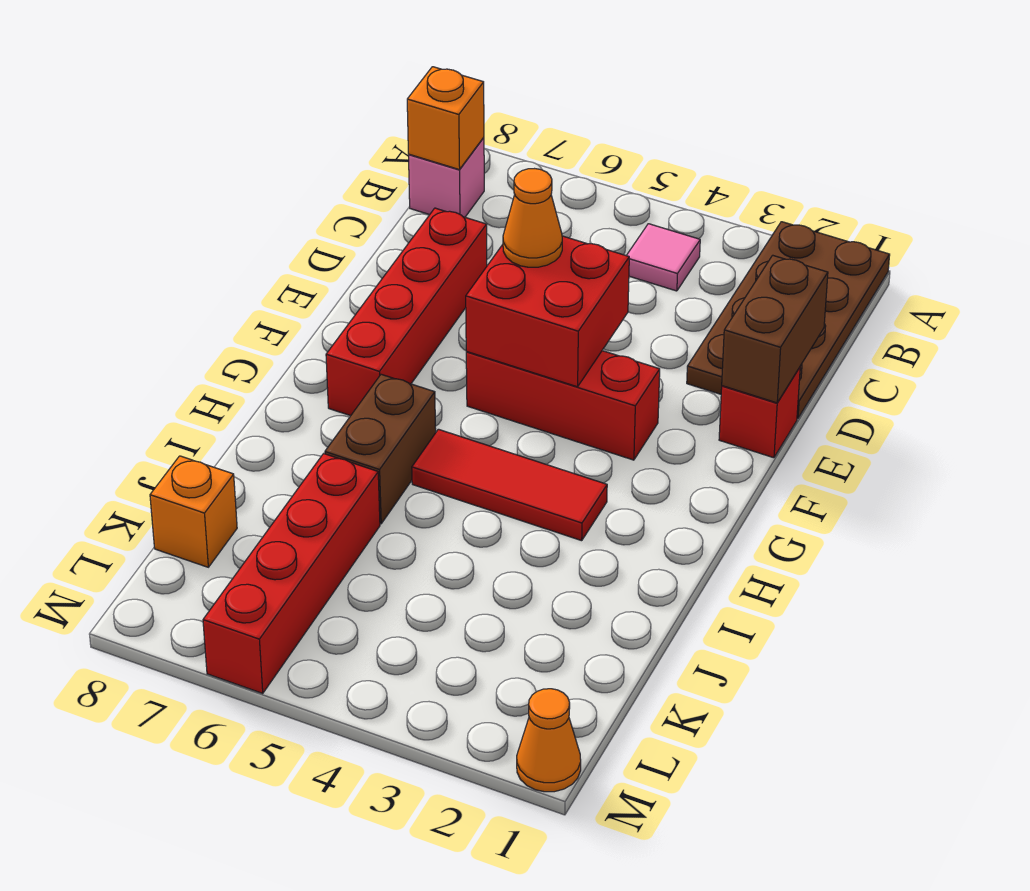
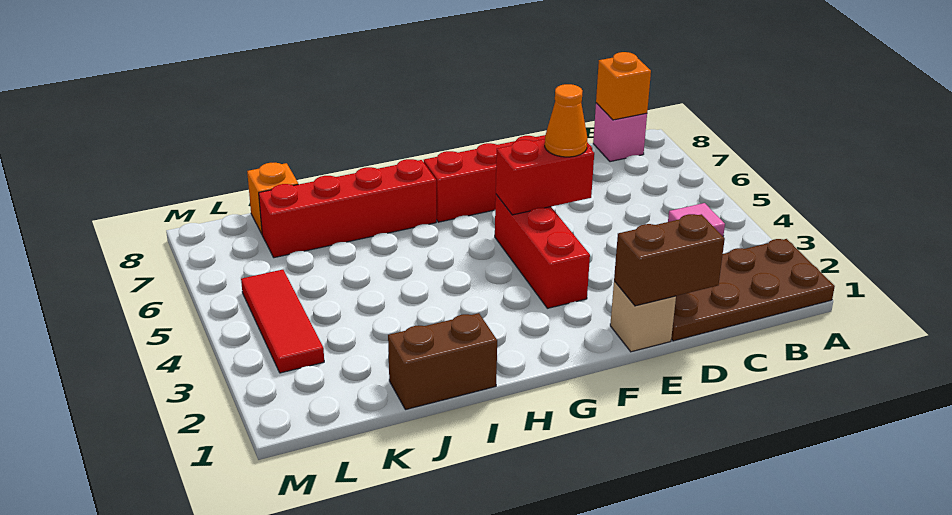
red 1x1 brick [719,368,800,458] -> tan 1x1 brick [610,281,676,352]
red 2x2 brick [466,236,629,387] -> red 1x2 brick [496,139,594,215]
red 1x3 tile [412,429,607,541] -> red 1x3 tile moved to [241,270,324,373]
brown 1x2 brick [325,374,436,524] -> brown 1x2 brick moved to [388,313,497,410]
red 1x4 brick [203,454,380,693] -> red 1x4 brick moved to [259,159,436,258]
orange 1x1 cone [517,689,581,792] -> none

